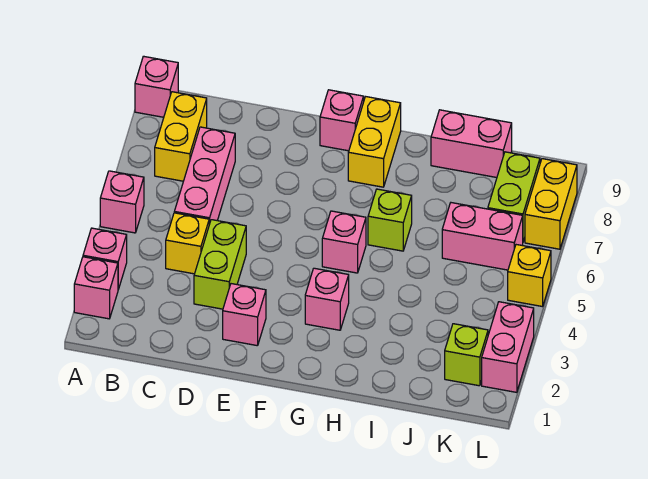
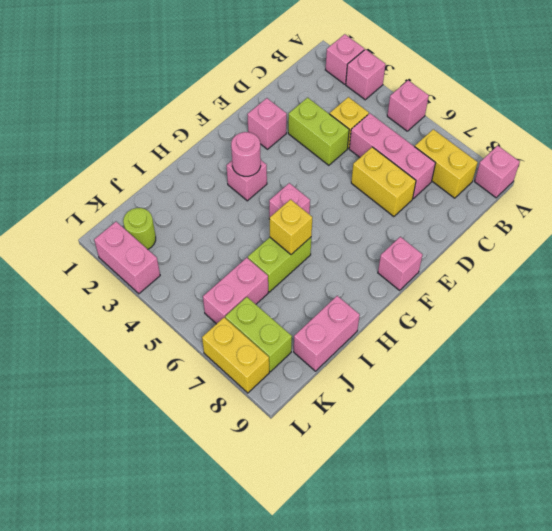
none -> pink 1x1 round brick [231,132,261,176]
yellow 1x2 brick [348,97,401,187] -> yellow 1x2 brick moved to [351,147,416,217]
lime 1x1 brick [368,189,412,251] -> lime 1x2 brick [248,237,311,292]
lime 1x1 brick [445,324,488,386] -> lime 1x1 round brick [123,208,156,249]
yellow 1x1 brick [508,245,551,307] -> yellow 1x1 brick moved to [270,199,312,254]

